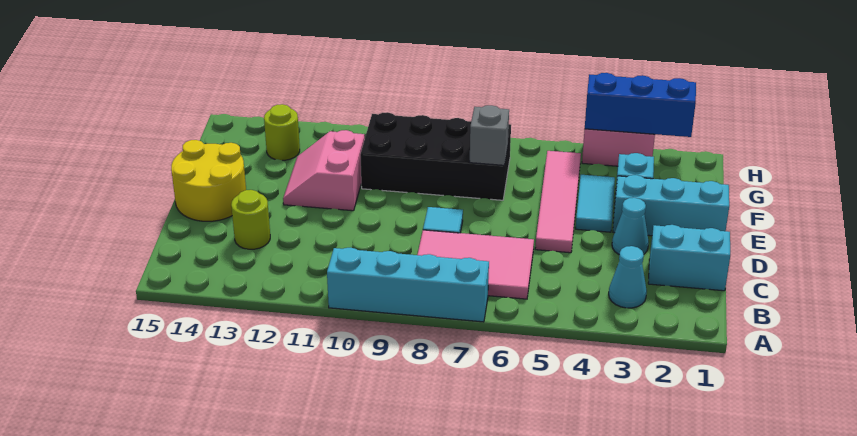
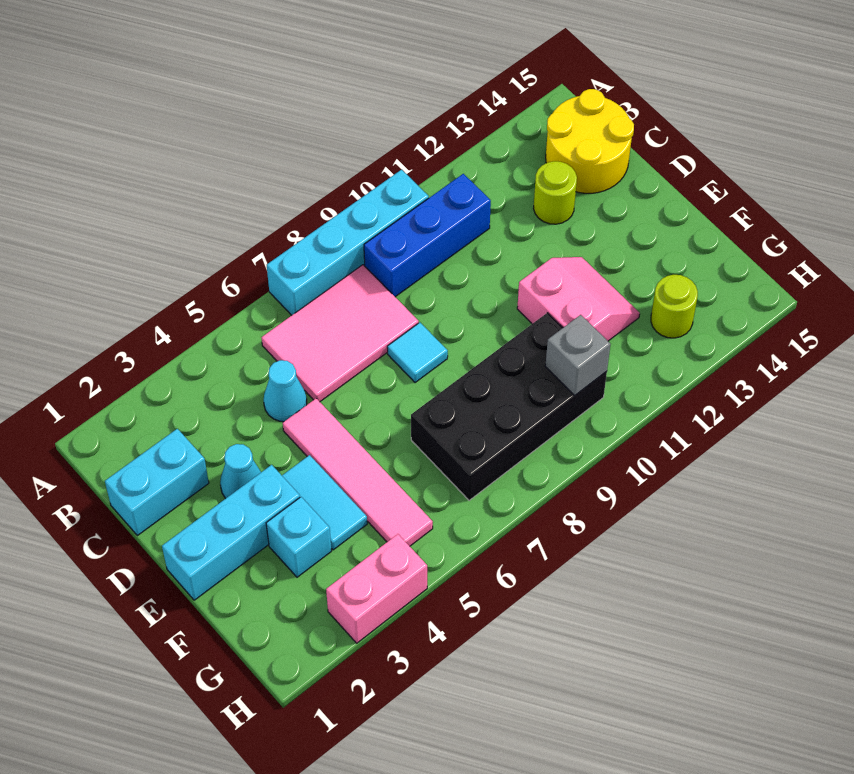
cyan 1x1 cone [609,246,647,308] -> cyan 1x1 cone moved to [264,360,307,422]
yellow 2x2 round brick [171,140,246,221] -> yellow 2x2 round brick moved to [546,89,634,193]
grey 1x1 brick [470,105,509,165] -> grey 1x1 brick moved to [545,315,611,396]
blue 1x3 brick [585,73,696,137] -> blue 1x3 brick moved to [364,174,491,297]

